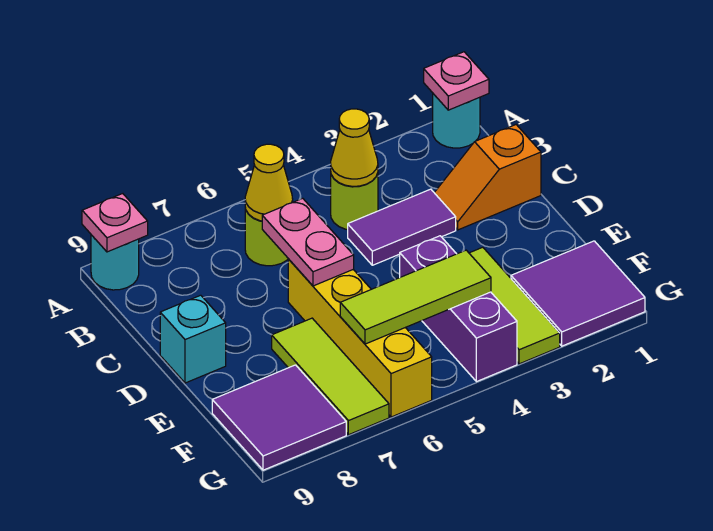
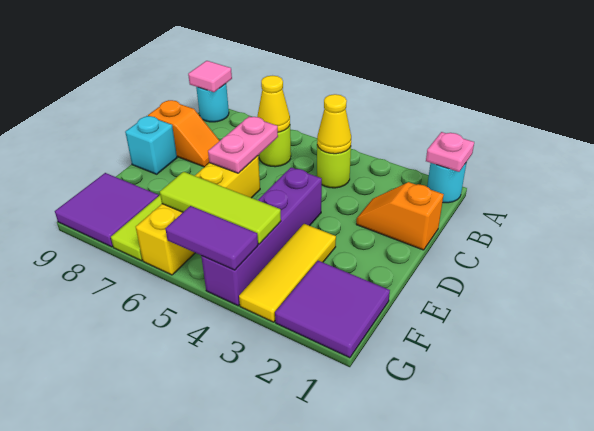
pink 1x1 plate [82,194,148,252] -> pink 1x1 tile [188,61,232,92]
purple 1x2 tile [348,189,456,265] -> purple 1x2 tile moved to [165,206,258,270]
none -> orange 1x2 slope [148,100,219,167]
lime 1x3 tile [469,247,560,364] -> yellow 1x3 tile [239,224,336,322]
purple 1x3 brick [400,236,517,382] -> purple 1x4 brick [201,167,322,306]

